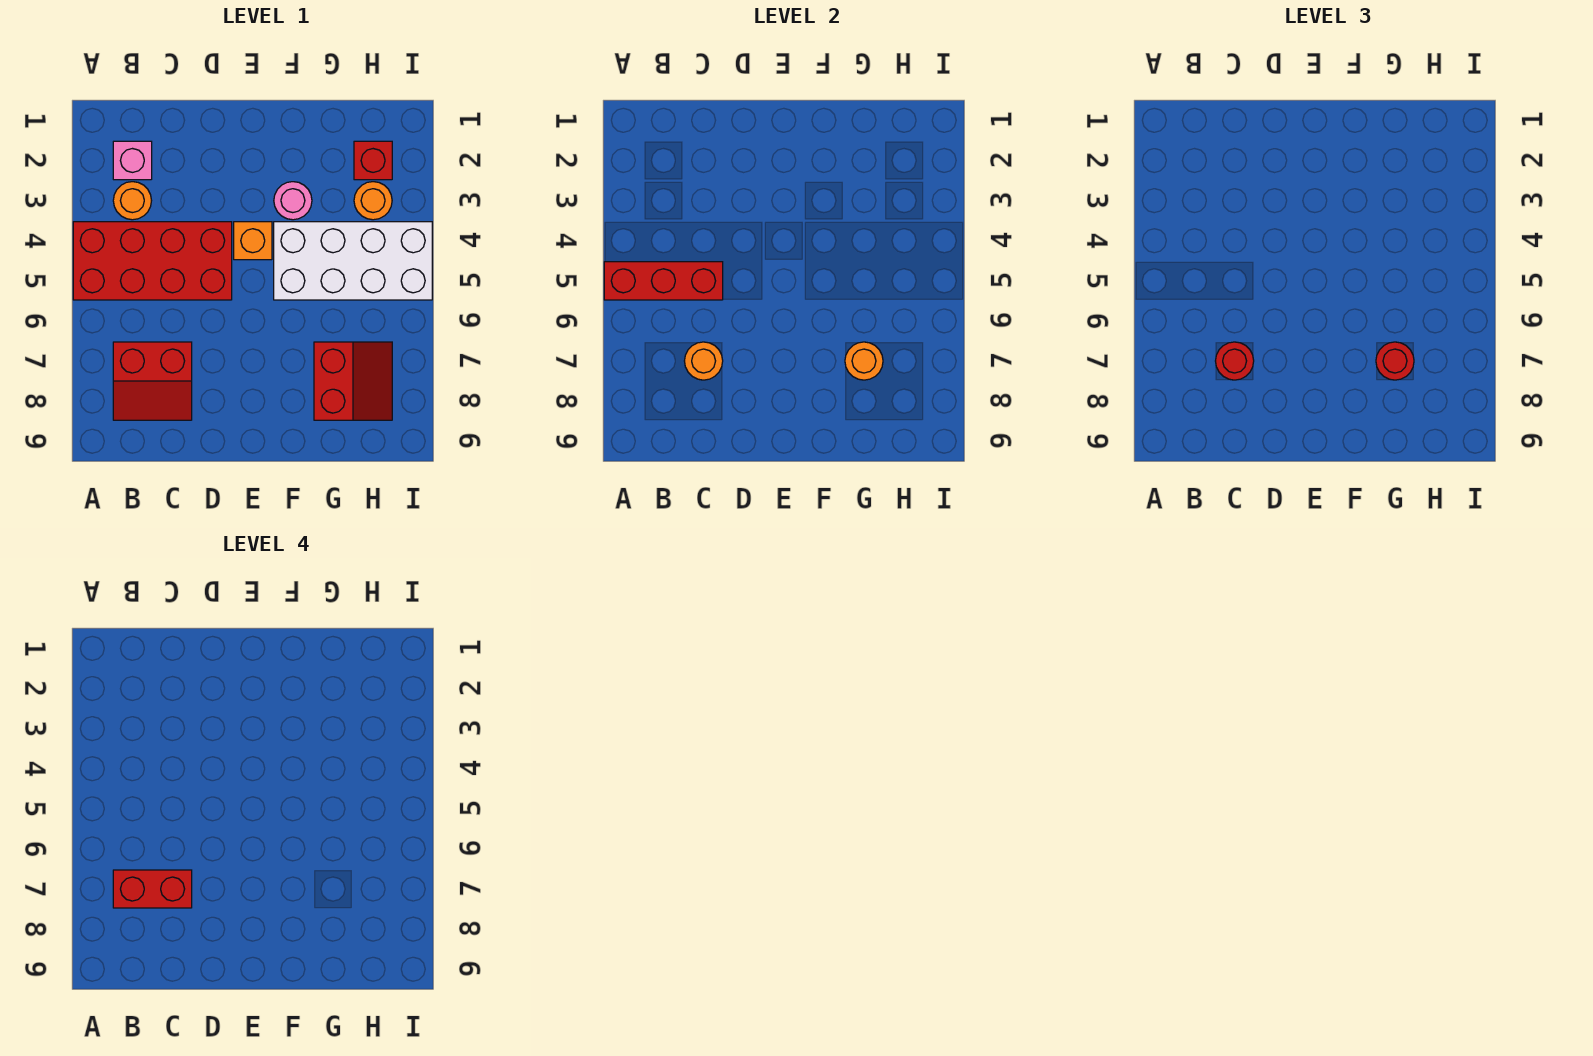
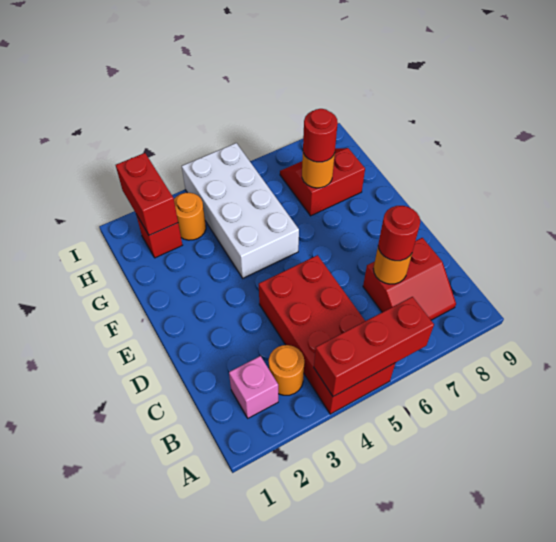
red 1x3 brick [604,262,723,300] -> red 1x3 brick turned to [314,297,434,397]
red 2x2 slope [113,342,192,420] -> red 2x2 slope turned to [363,238,456,320]
red 1x2 brick [113,870,192,908] -> red 1x2 brick moved to [116,153,178,235]
orange 1x1 brick [234,222,272,260] -> none
pink 1x1 round brick [274,182,312,220] -> none

